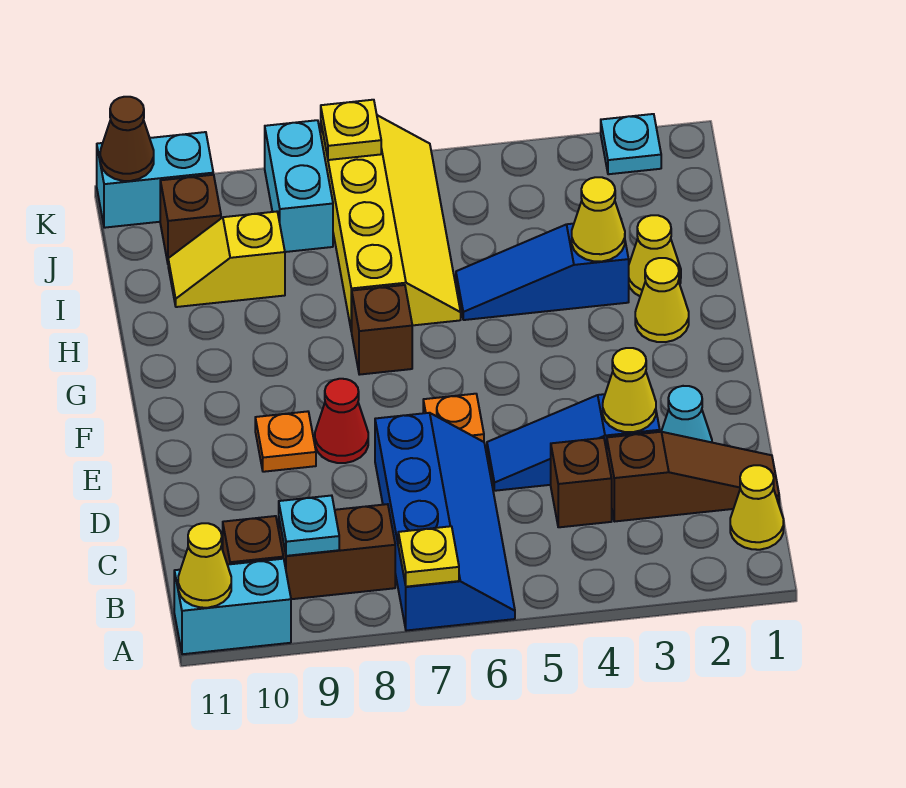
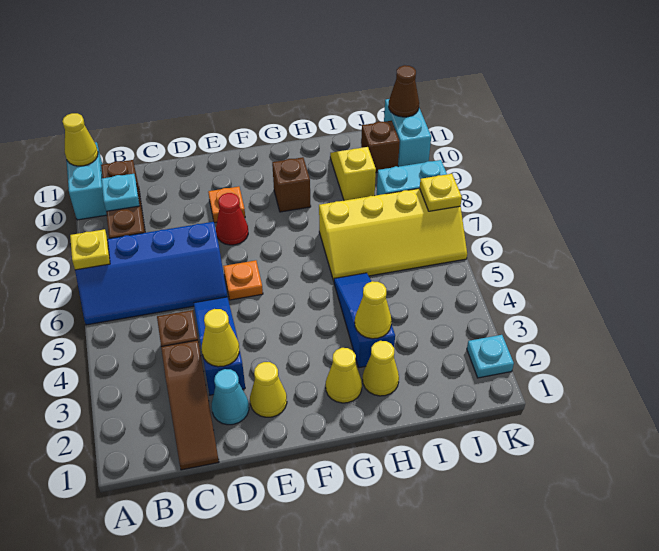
yellow 1x1 cone [730,465,784,550] -> yellow 1x1 cone moved to [250,362,287,417]
brown 1x1 brick [352,285,412,375] -> brown 1x1 brick moved to [272,157,311,212]

